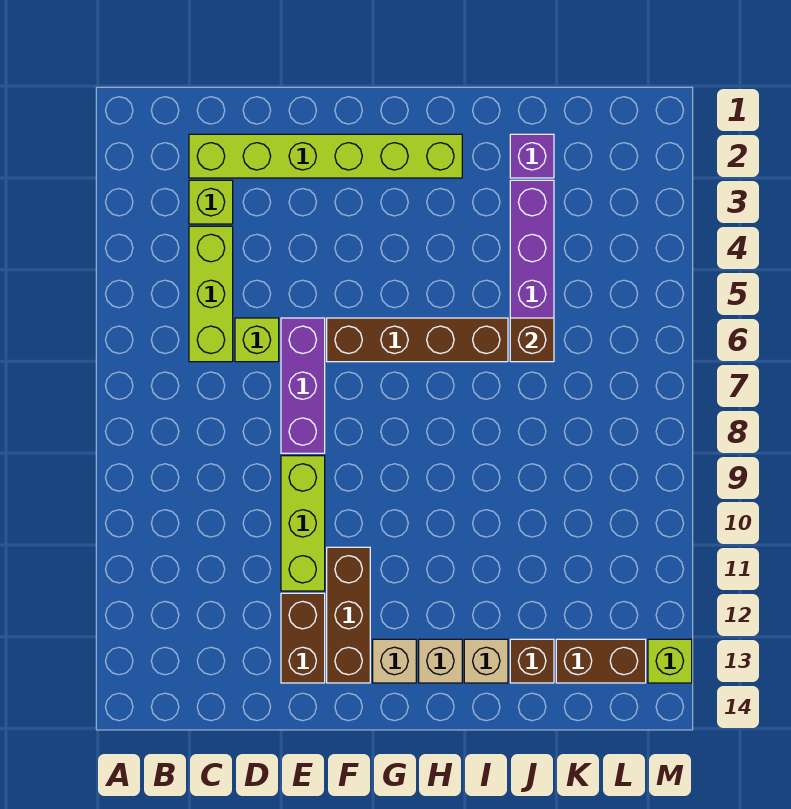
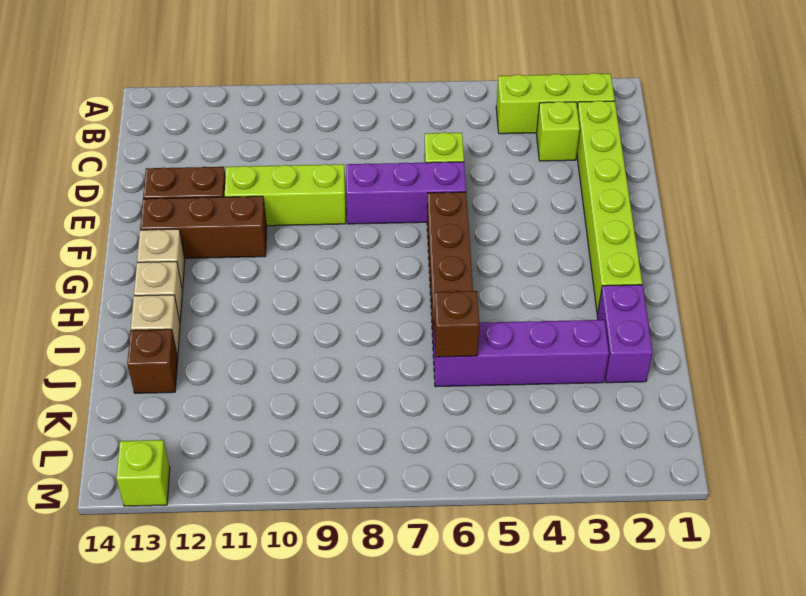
lime 1x3 brick [189,226,233,362] -> lime 1x3 brick moved to [496,73,615,134]
purple 1x1 brick [510,134,554,178] -> purple 1x2 brick [597,285,653,383]
brown 1x2 brick [556,639,646,683] -> none

